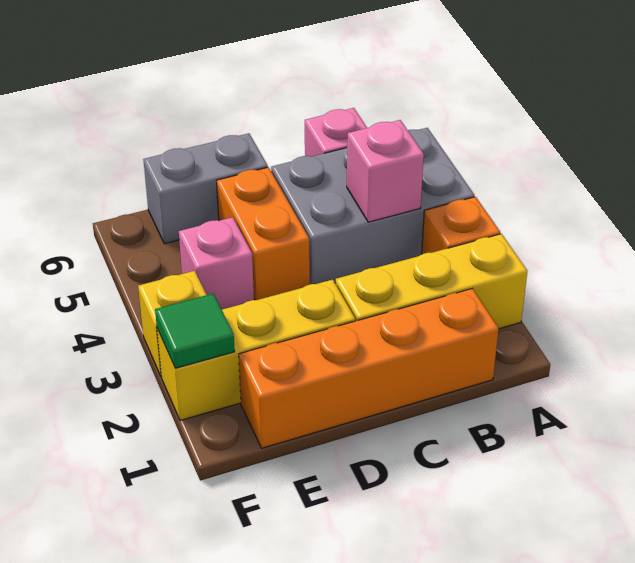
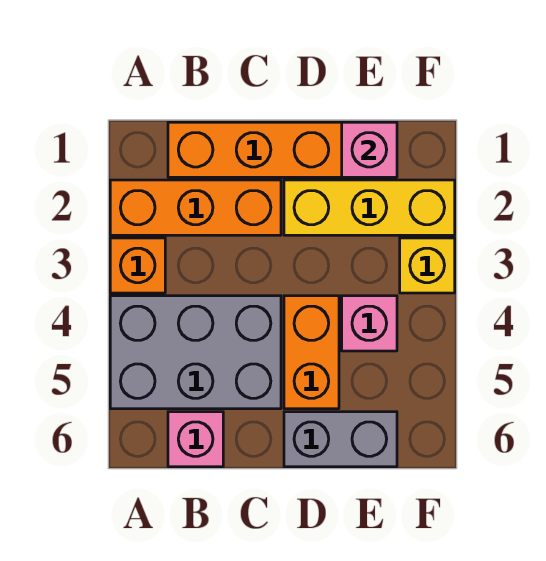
yellow 1x3 brick [336,234,527,329] -> orange 1x3 brick [110,180,281,235]
pink 1x1 brick [347,120,424,222] -> pink 1x1 brick moved to [342,122,397,177]
green 1x1 tile [155,294,235,368] -> none

